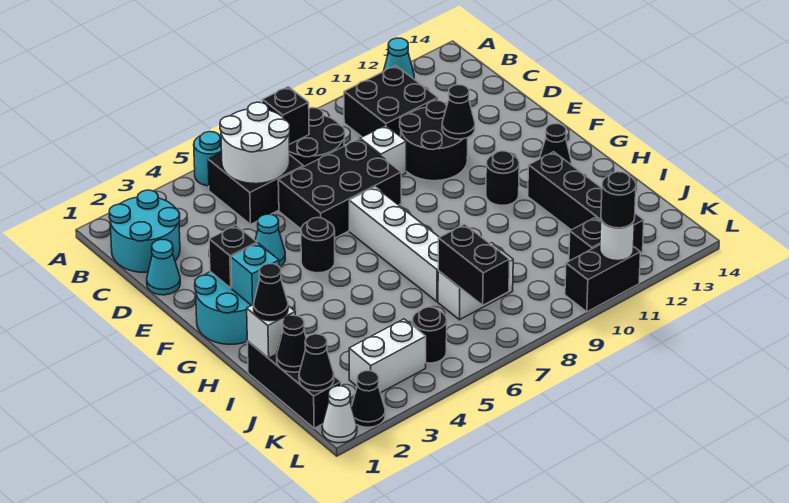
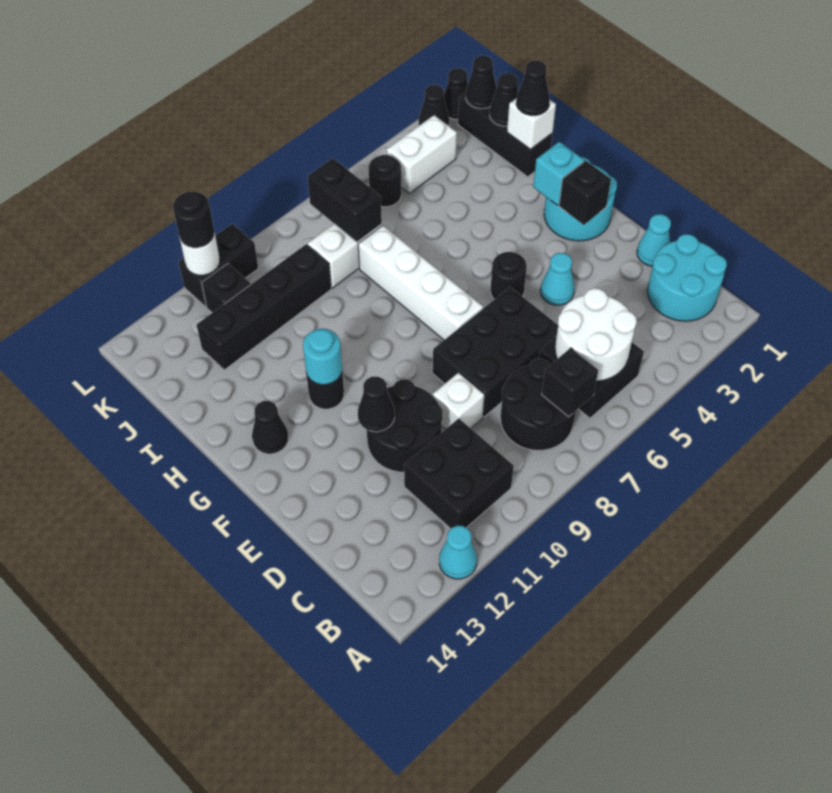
cyan 1x1 round brick [194,132,222,186] -> cyan 1x1 round brick moved to [303,329,342,385]
black 1x4 brick [528,152,644,253] -> black 1x4 brick turned to [197,244,331,370]
white 1x1 cone [322,386,357,443] -> black 1x1 cone [444,68,468,119]

